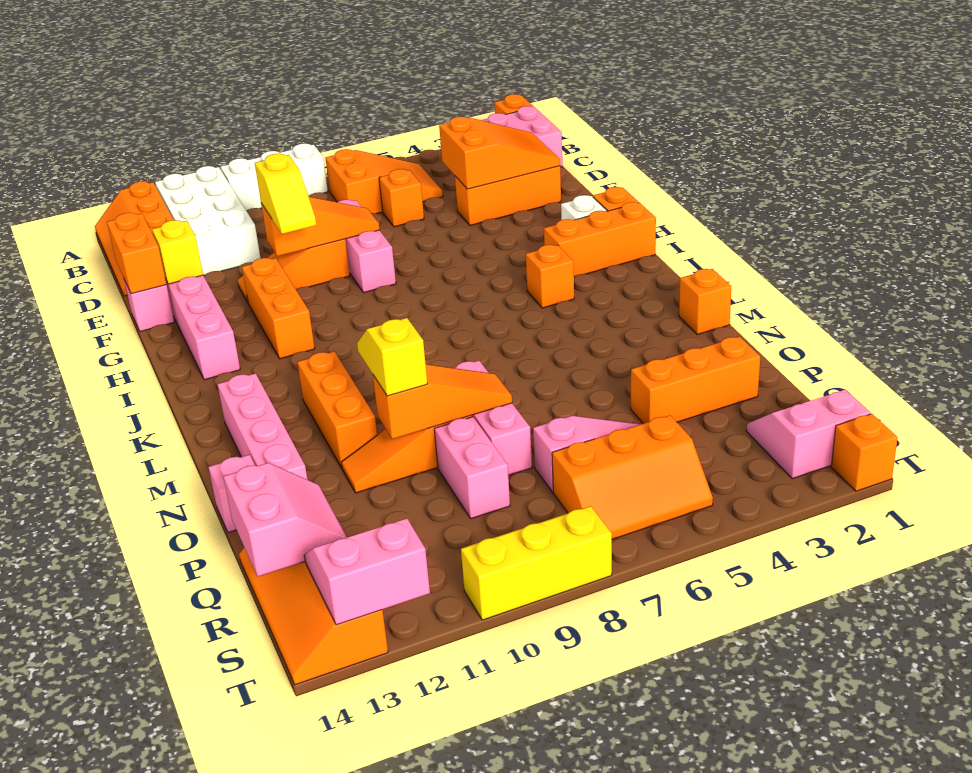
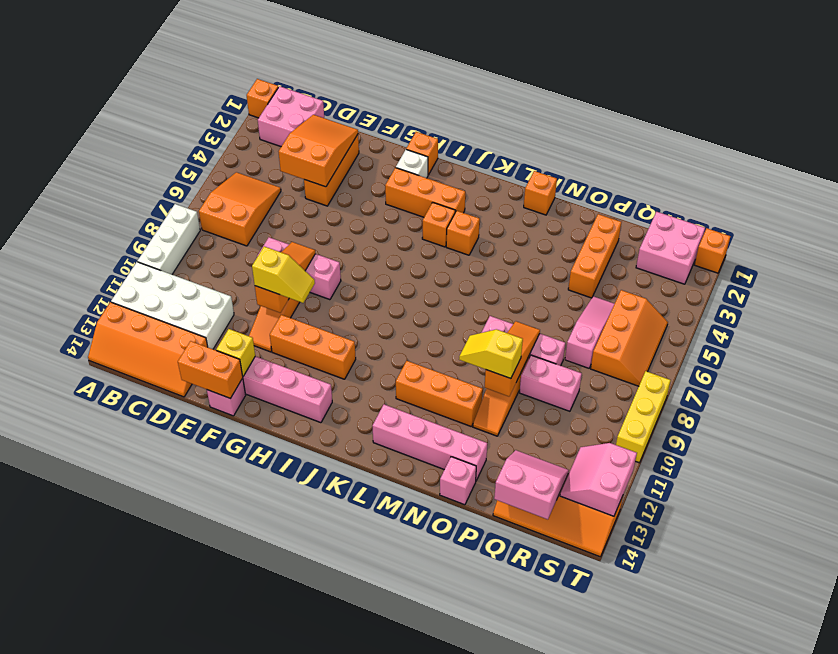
orange 1x1 brick [379,169,424,227] -> orange 1x1 brick moved to [446,211,480,255]
orange 1x3 brick [544,202,656,277] -> orange 1x3 brick turned to [385,168,465,217]
pink 2x2 slope [747,390,871,479] -> pink 2x2 brick [636,212,705,284]

